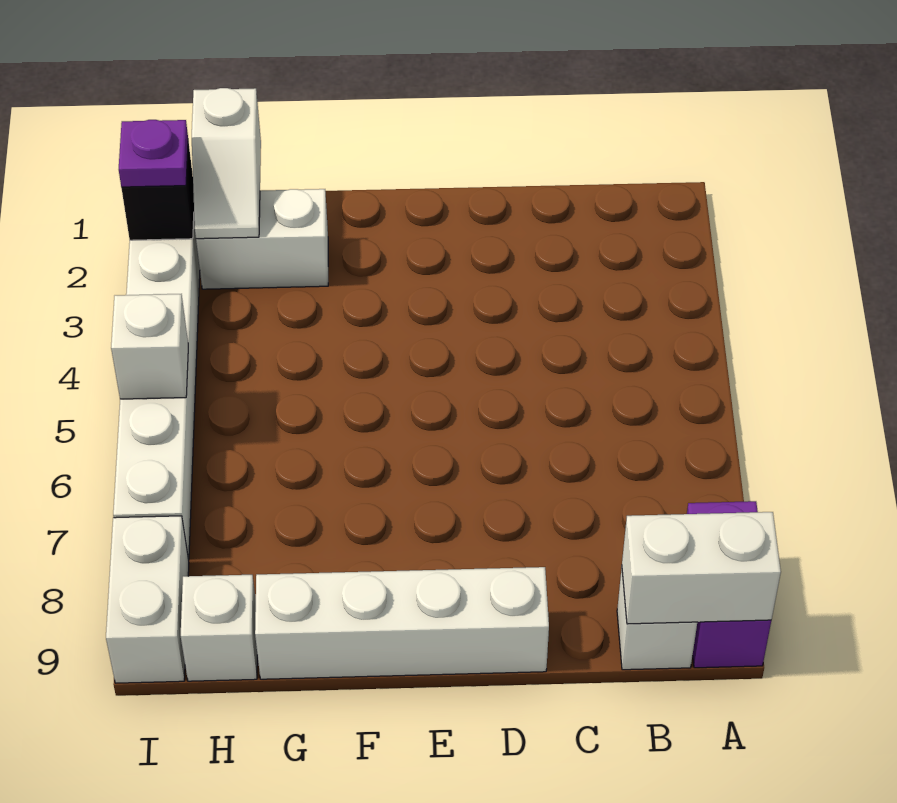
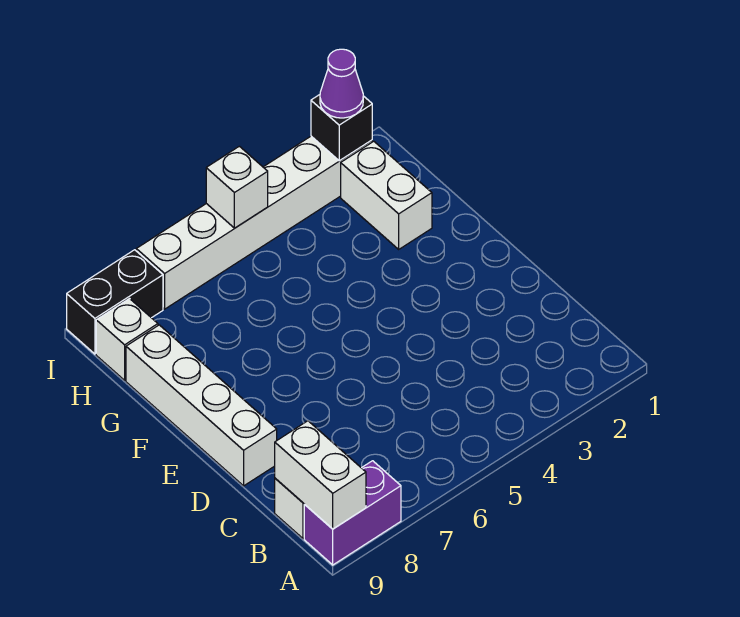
white 1x2 slope [192,88,261,239] -> none
purple 1x1 plate [119,120,188,187] -> purple 1x1 cone [320,49,363,118]
white 1x2 brick [106,516,189,683] -> black 1x2 brick [67,250,163,354]

